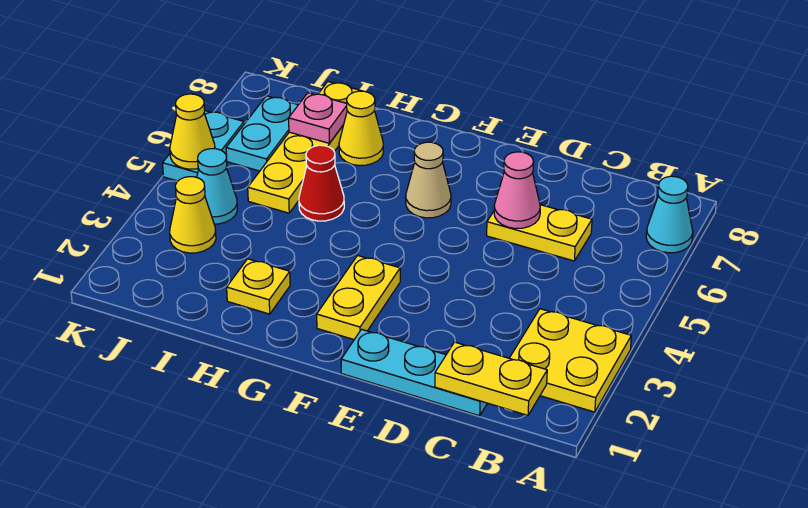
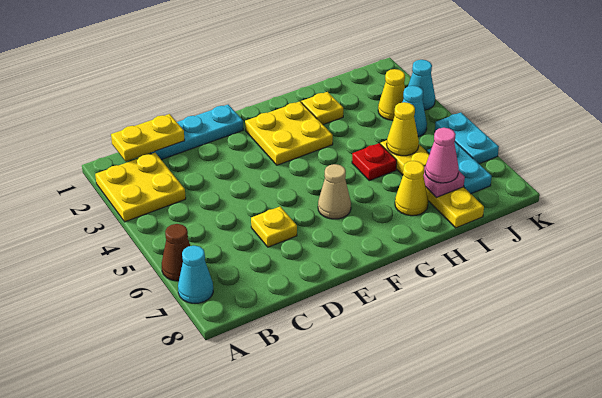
none -> brown 1x1 cone [162,224,190,281]
yellow 1x2 plate [487,205,592,261] -> yellow 1x1 plate [251,207,297,247]
pink 1x1 cone [494,152,540,228] -> pink 1x1 cone moved to [425,128,459,183]
yellow 1x2 plate [317,255,400,339] -> yellow 2x2 plate [245,101,333,165]
red 1x1 cone [299,145,344,221] -> red 1x1 plate [352,143,397,181]
none -> cyan 1x1 cone [408,60,435,110]
yellow 1x1 cone [170,94,215,169] -> yellow 1x1 cone moved to [387,102,419,156]

